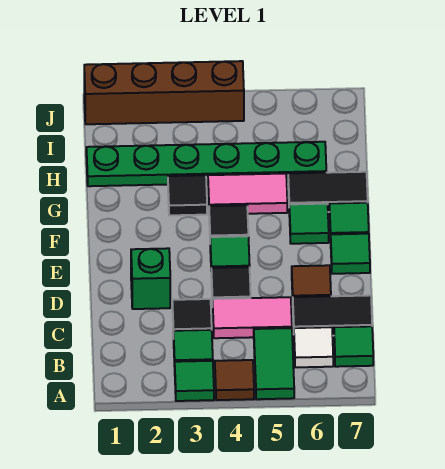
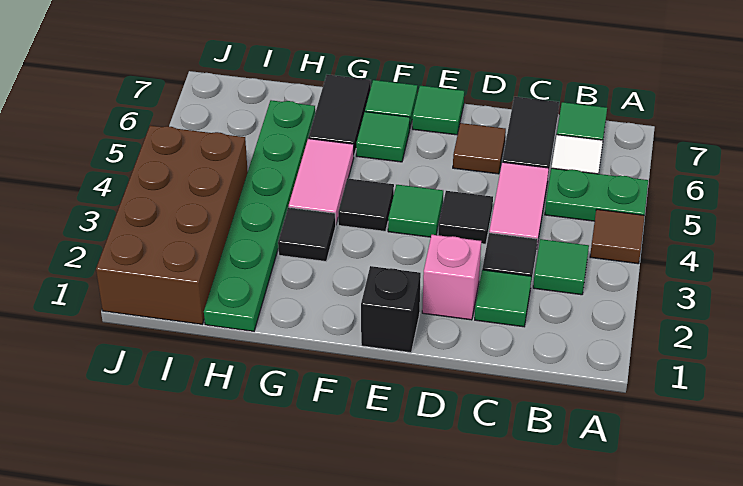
green 1x1 tile [175,361,214,401] -> green 1x1 tile moved to [475,270,532,327]
green 1x2 tile [254,328,294,399] -> green 1x2 plate [545,168,648,221]
green 1x1 brick [131,248,170,309] -> pink 1x1 brick [422,235,481,320]
none -> black 1x1 brick [361,266,421,353]
brown 1x4 brick [84,61,244,124] -> brown 2x4 brick [96,126,248,324]

